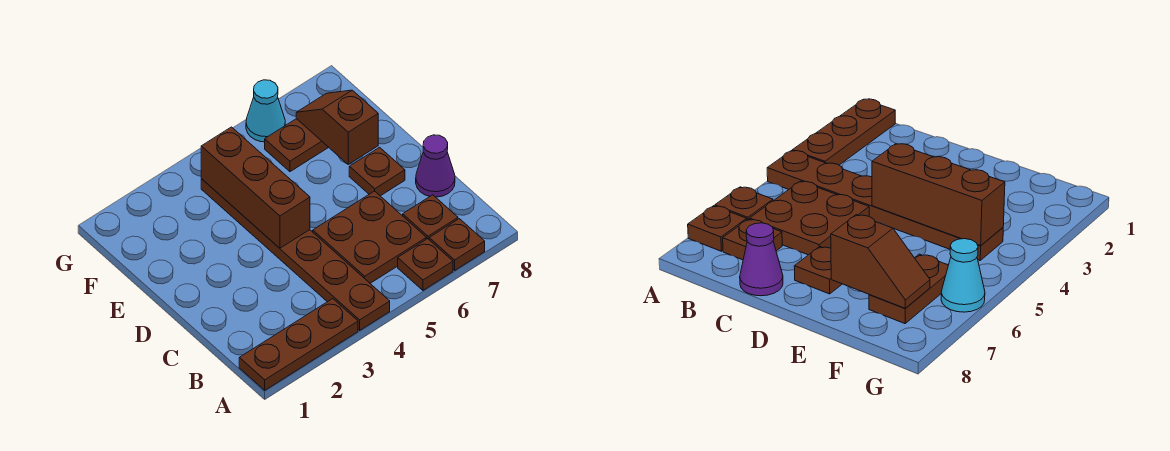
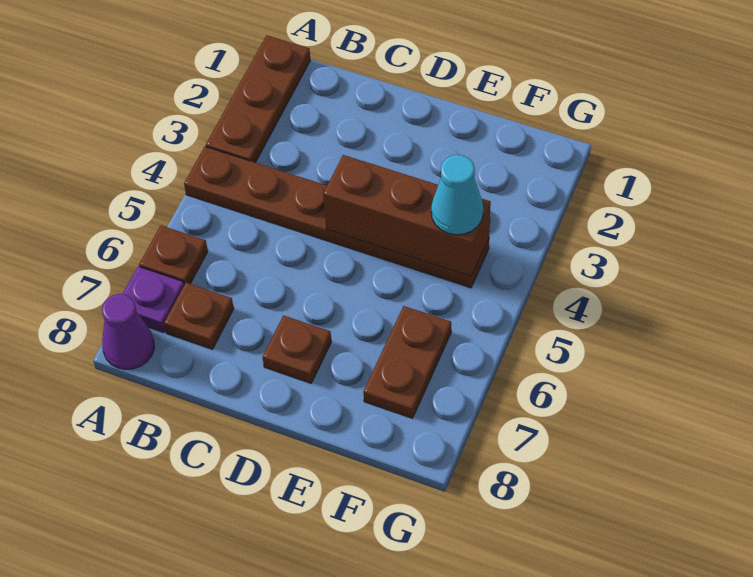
brown 1x1 plate [429,219,485,270] -> purple 1x1 plate [123,266,184,333]
brown 2x2 plate [313,191,426,283] -> none
purple 1x1 cone [416,135,455,197] -> purple 1x1 cone moved to [102,294,154,370]
brown 1x2 slope [296,90,378,164] -> none
cyan 1x1 cone [246,80,285,142] -> cyan 1x1 cone moved to [431,155,483,235]

